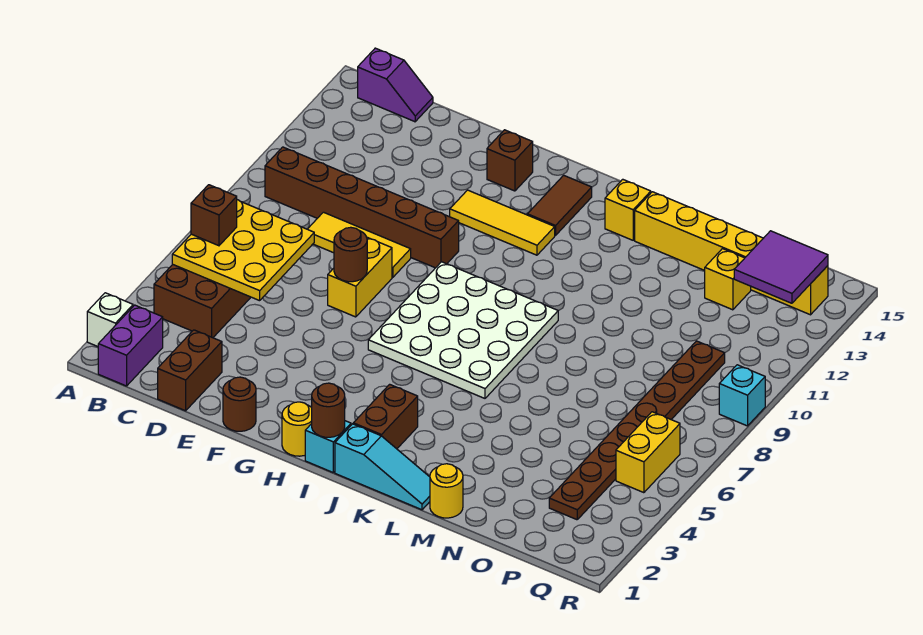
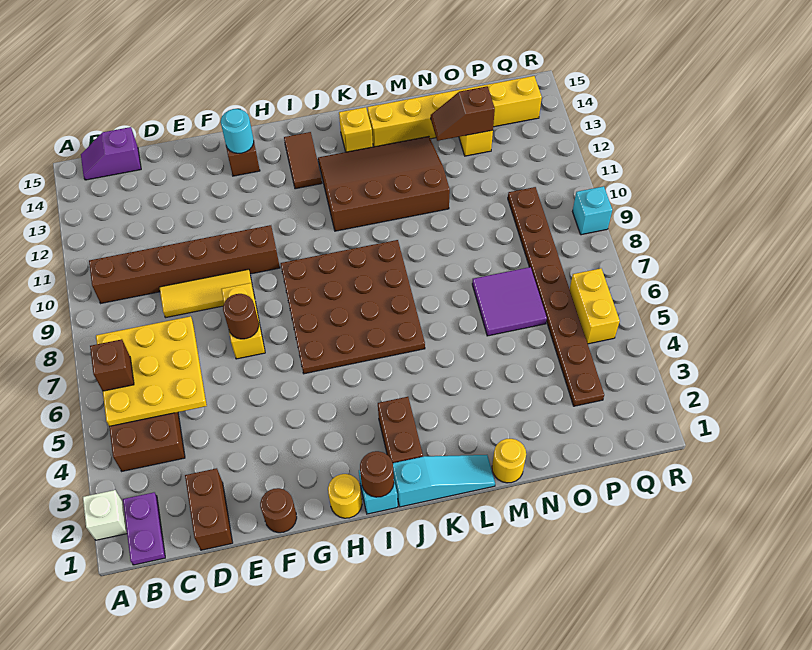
purple 1x2 brick [98,305,163,386] -> purple 1x2 plate [123,492,165,565]
purple 1x2 slope [358,48,433,122] -> purple 1x2 slope turned to [81,127,141,180]
yellow 1x3 tile [450,190,555,255] -> none
none -> cyan 1x1 round brick [221,109,254,153]
white 4x4 plate [368,262,558,398] -> brown 4x4 plate [281,240,425,374]
none -> brown 3x4 slope [318,136,450,231]
none -> brown 1x2 slope [431,86,495,141]
purple 2x2 tile [734,231,828,303] -> purple 2x2 tile moved to [472,267,547,336]

